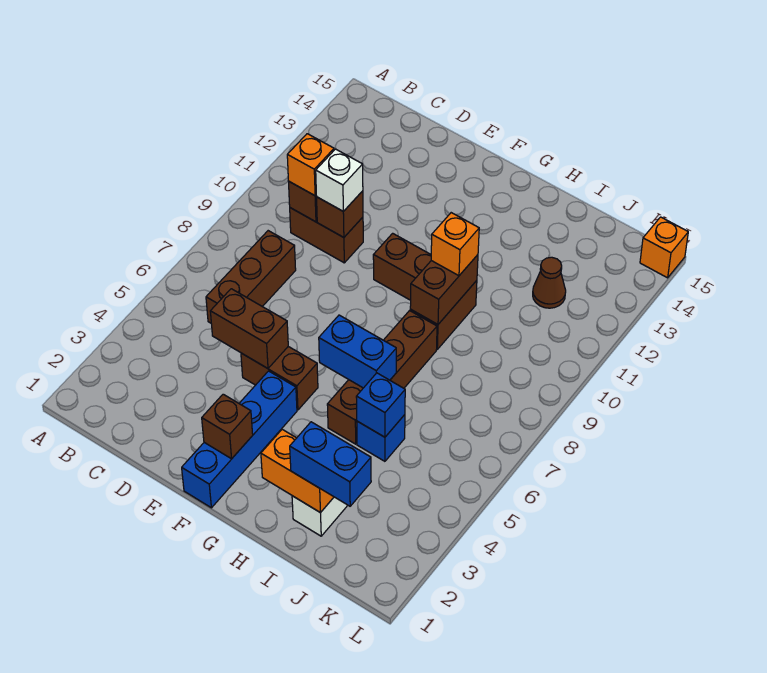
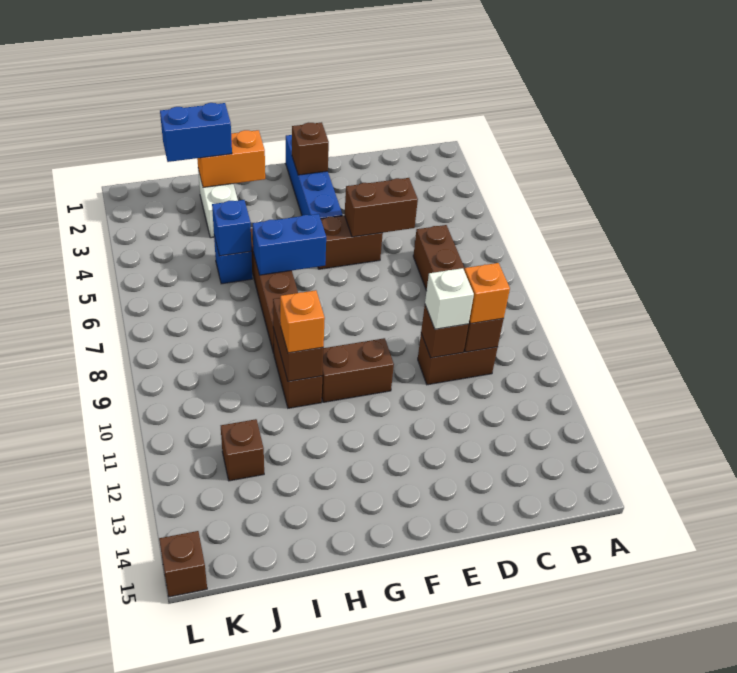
brown 1x1 cone [533,257,566,308] -> brown 1x1 brick [221,419,264,481]
orange 1x1 brick [640,217,688,278] -> brown 1x1 brick [159,531,207,597]

